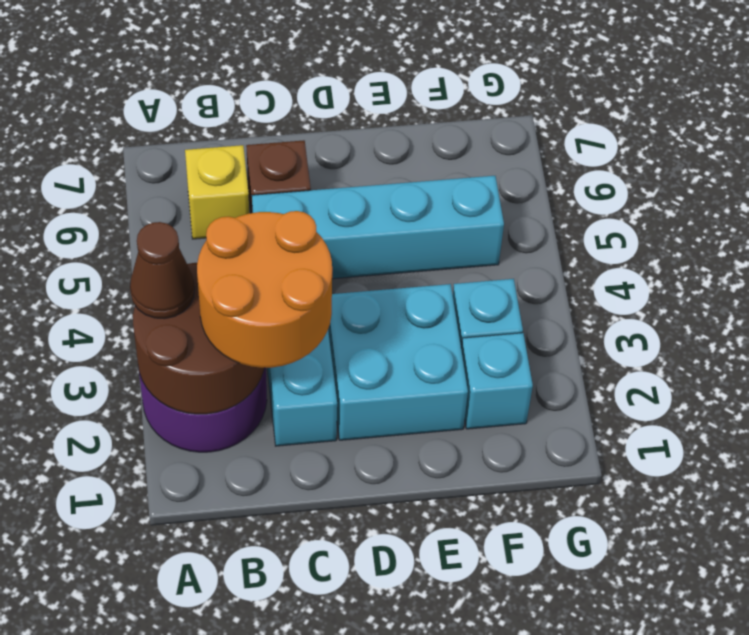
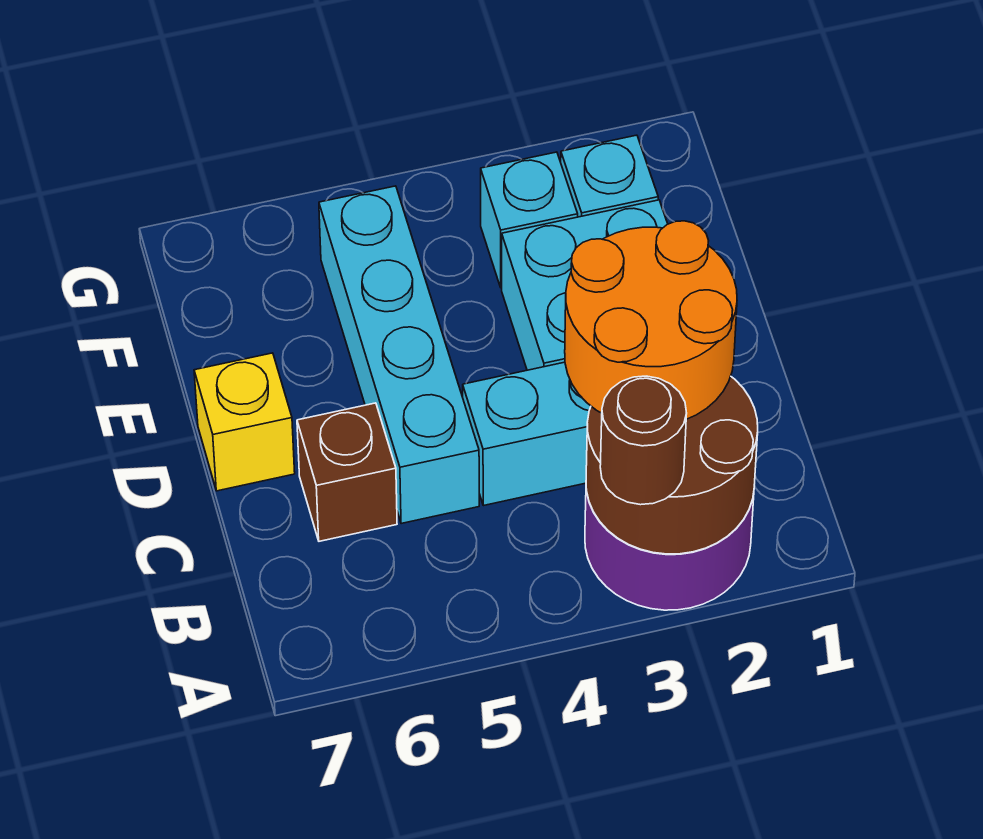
brown 1x1 cone [130,222,195,319] -> brown 1x1 round brick [600,376,687,505]
yellow 1x1 brick [185,145,249,239] -> yellow 1x1 brick moved to [194,353,295,491]

